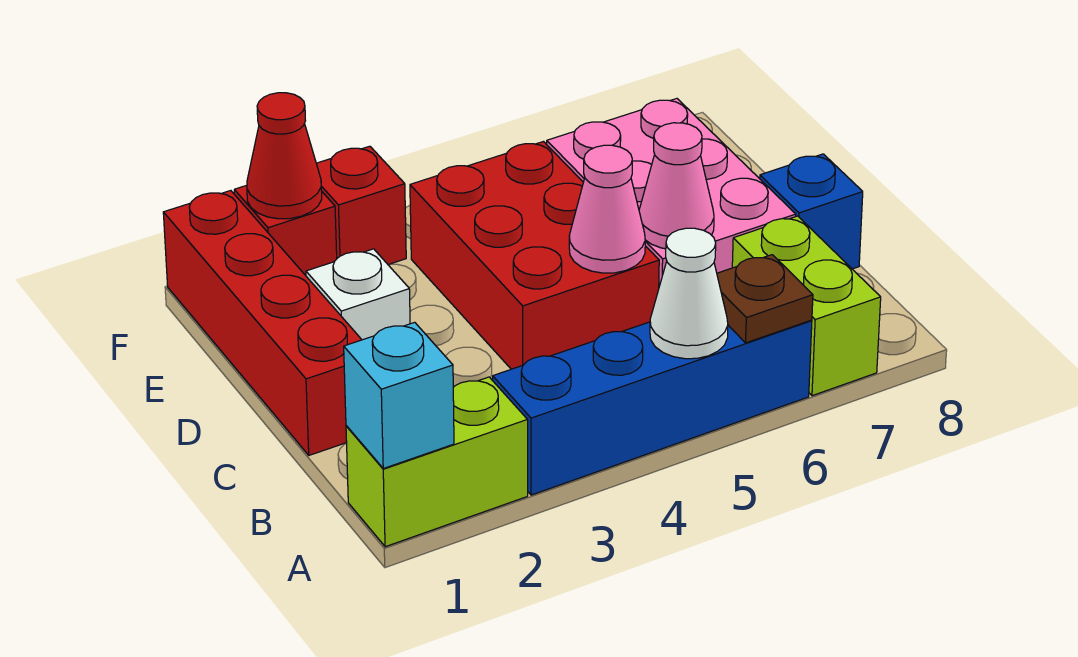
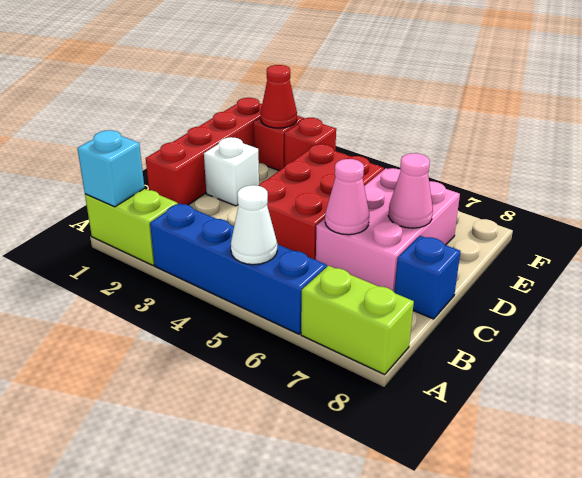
brown 1x1 plate [717,255,813,343] -> none
lime 1x2 brick [732,216,881,396] -> lime 1x2 brick turned to [301,266,414,375]
pink 1x1 cone [569,145,645,273] -> pink 1x1 cone moved to [388,153,433,228]

